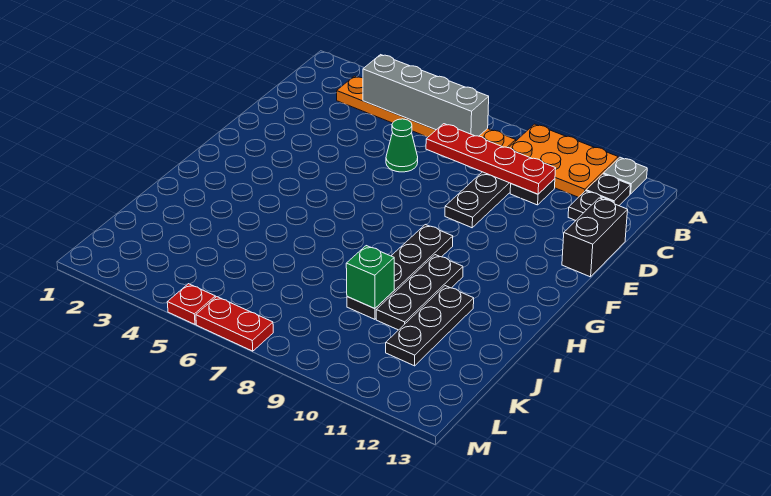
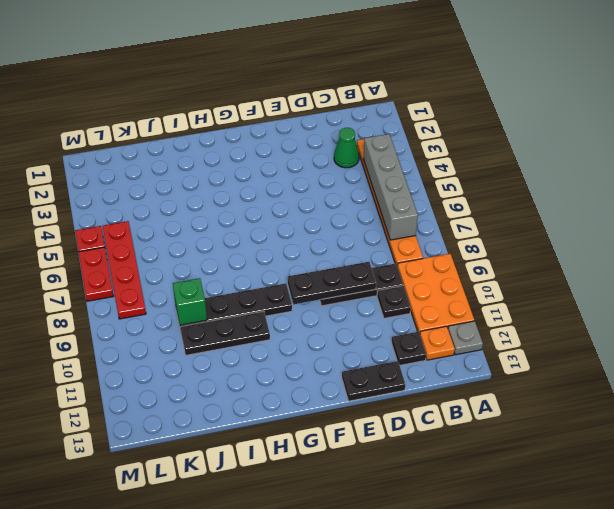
black 1x1 plate [586,174,631,206] -> orange 1x1 plate [420,326,455,360]
red 1x4 plate [426,124,556,194] -> red 1x4 plate moved to [103,221,146,319]
green 1x1 cone [386,119,418,172] -> green 1x1 cone moved to [334,128,359,168]
black 1x2 brick [562,198,628,277] -> black 1x2 plate [342,361,405,401]
black 1x3 plate [386,286,474,366] -> black 1x3 plate moved to [288,262,376,304]

